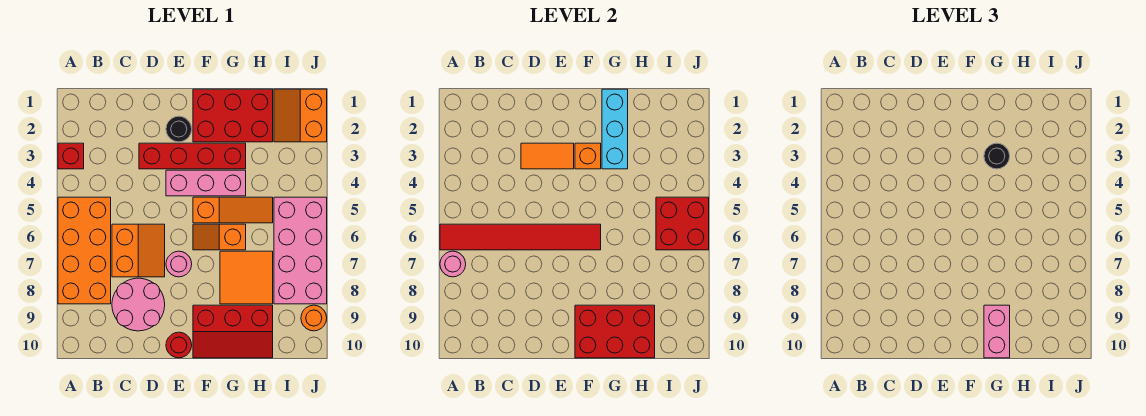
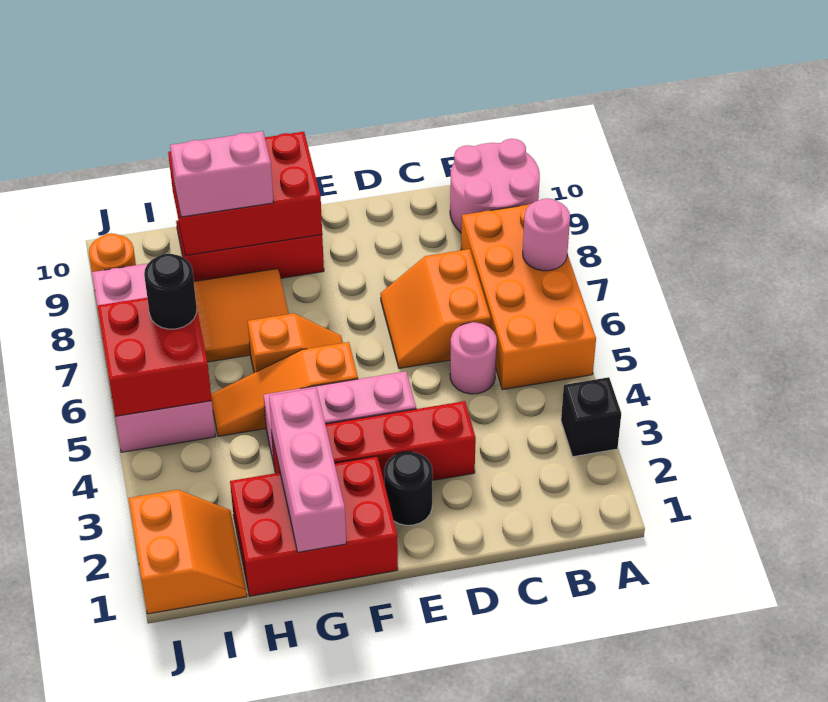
red 1x1 brick [58,143,84,169] -> black 1x1 brick [561,377,621,457]
red 1x6 tile [440,224,601,250] -> none
pink 2x2 round brick [112,278,165,331] -> pink 2x2 round brick moved to [450,139,540,232]
orange 1x2 tile [521,143,574,169] -> none
pink 1x1 round brick [166,251,192,277] -> pink 1x1 round brick moved to [450,322,497,394]
red 1x1 round brick [166,332,192,358] -> none
orange 1x1 brick [575,143,601,169] -> none
cyan 1x3 brick [602,89,628,169] -> pink 1x3 brick [269,388,346,552]
black 1x1 round brick [984,143,1010,169] -> black 1x1 round brick moved to [144,254,197,329]
pink 1x2 brick [984,305,1010,358] -> pink 1x2 brick turned to [170,131,274,217]

